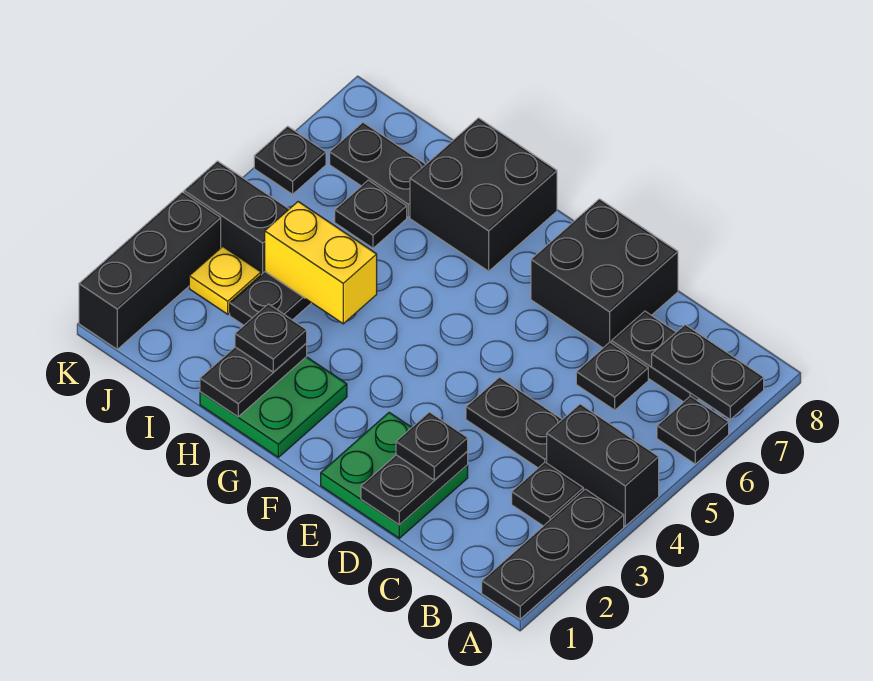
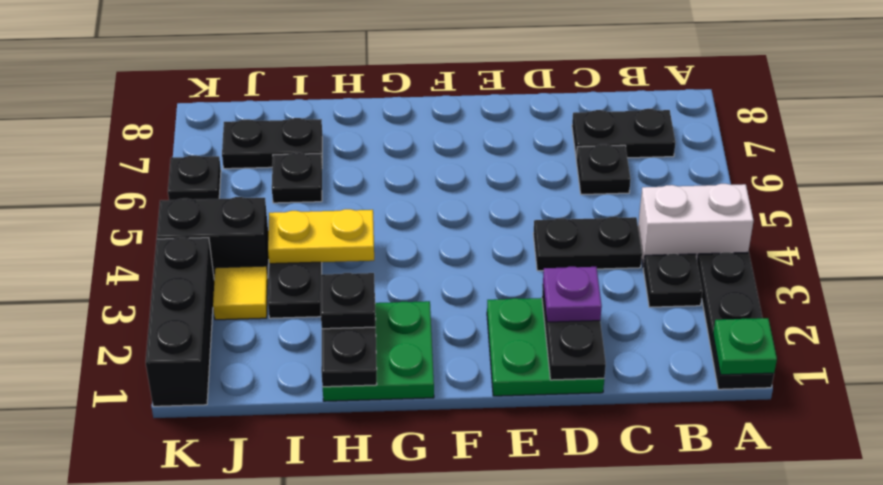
none -> green 1x1 plate [713,318,777,375]
black 1x2 brick [547,404,659,526] -> white 1x2 brick [638,184,754,268]
black 1x1 plate [657,396,729,464] -> none
black 1x2 plate [652,325,764,419] -> none
black 1x1 plate [396,412,468,480] -> purple 1x1 plate [543,267,602,322]
black 2x2 brick [531,199,678,348] -> none
black 2x2 brick [410,118,557,271] -> none
yellow 1x2 brick [265,202,377,324] -> yellow 1x2 plate [268,209,374,264]
yellow 1x1 plate [189,246,261,314] -> yellow 1x1 tile [213,266,268,320]

